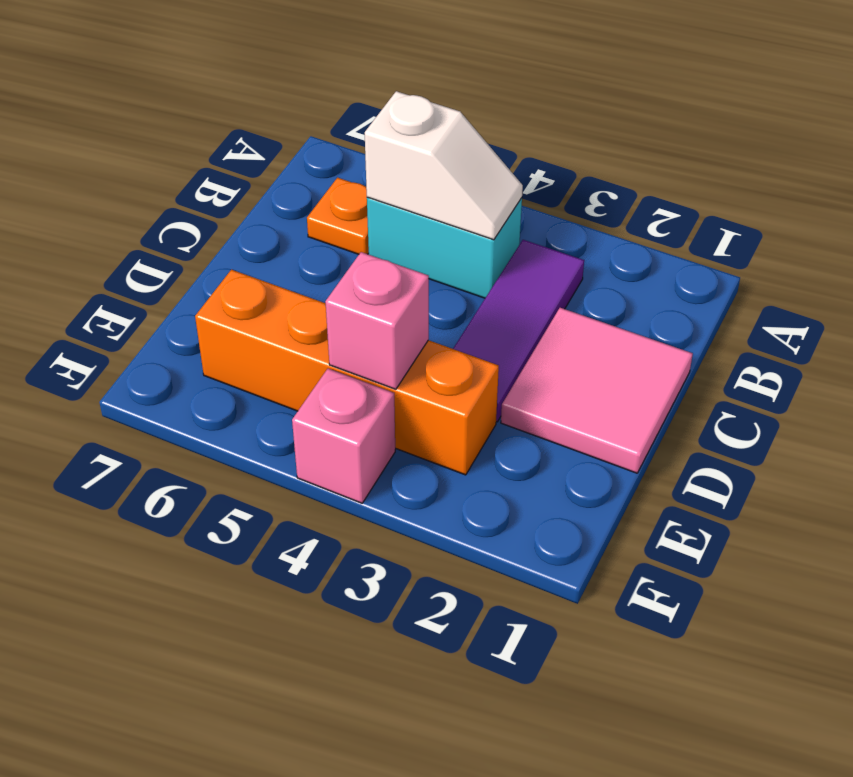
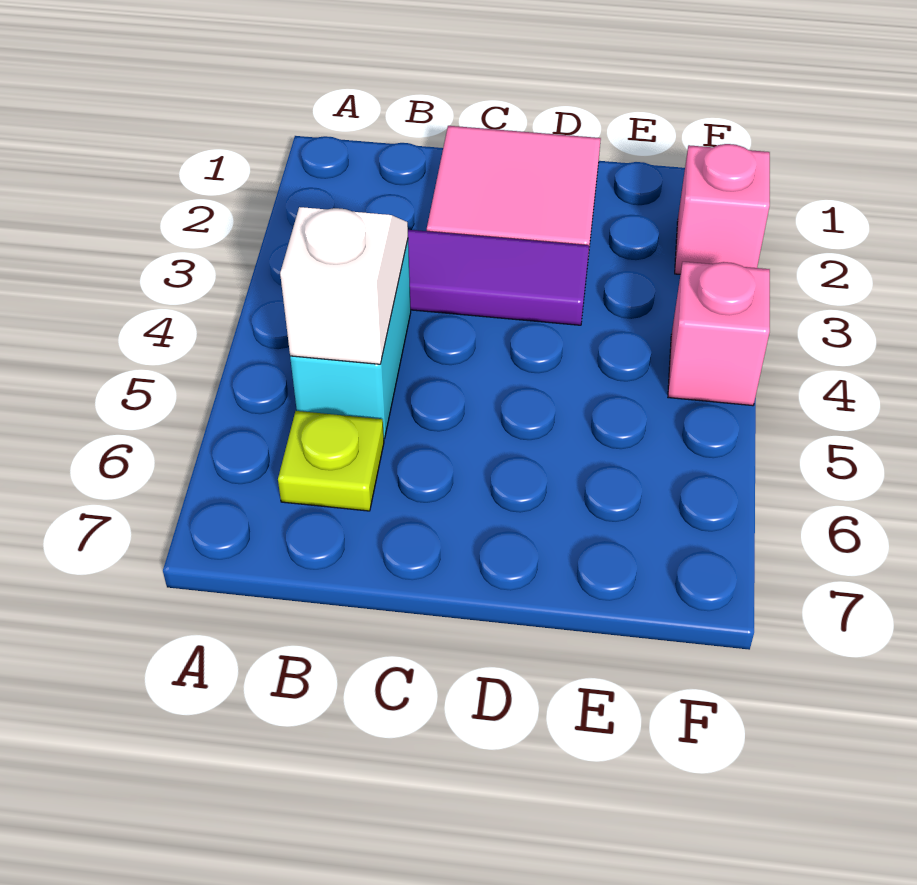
orange 1x1 plate [307,178,369,254] -> lime 1x1 plate [278,411,384,511]
orange 1x4 brick [195,270,499,475] -> none
pink 1x1 brick [325,252,429,389] -> pink 1x1 brick moved to [675,144,770,274]

